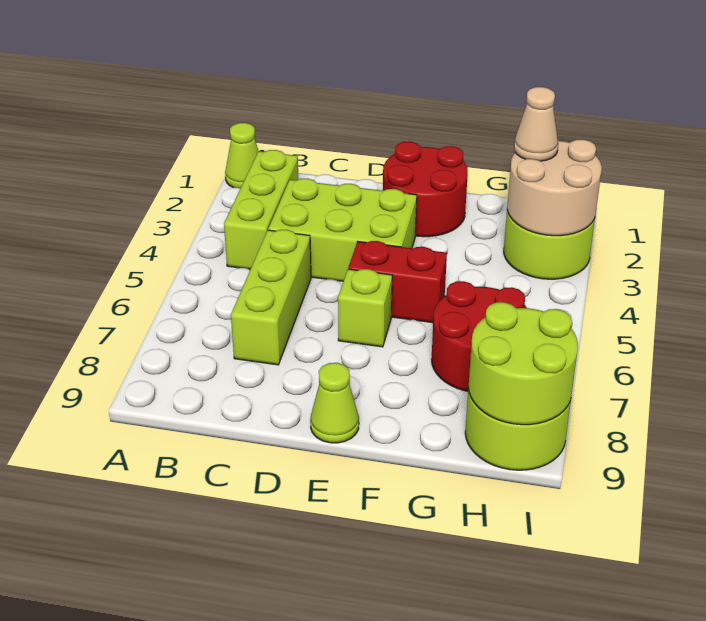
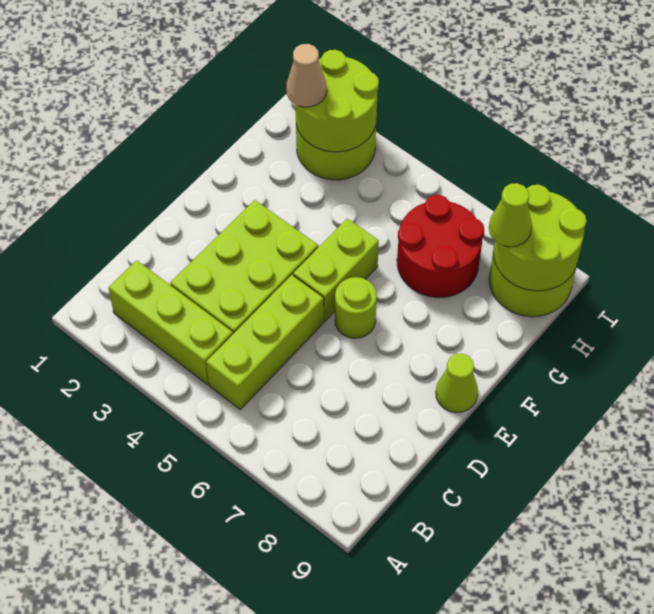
lime 1x1 cone [225,123,258,188] -> lime 1x1 cone moved to [489,183,532,247]
lime 1x3 brick [231,230,311,365] -> lime 1x3 brick turned to [206,275,324,409]
red 2x2 round brick [383,141,468,237] -> none
red 1x2 brick [348,241,447,323] -> lime 1x2 brick [293,218,379,321]
lime 1x1 brick [338,269,392,347] -> lime 1x1 round brick [335,277,377,338]
tan 2x2 round brick [507,139,602,236] -> lime 2x2 round brick [295,50,379,152]

